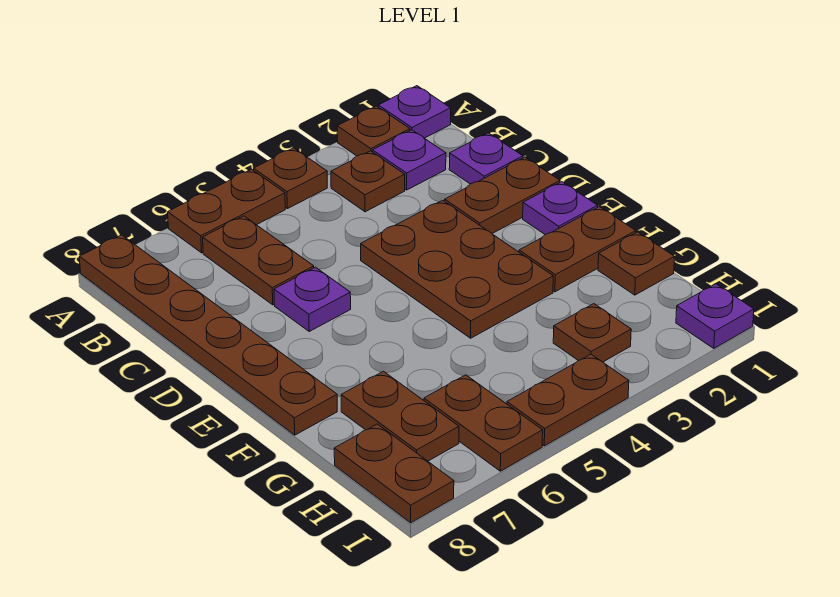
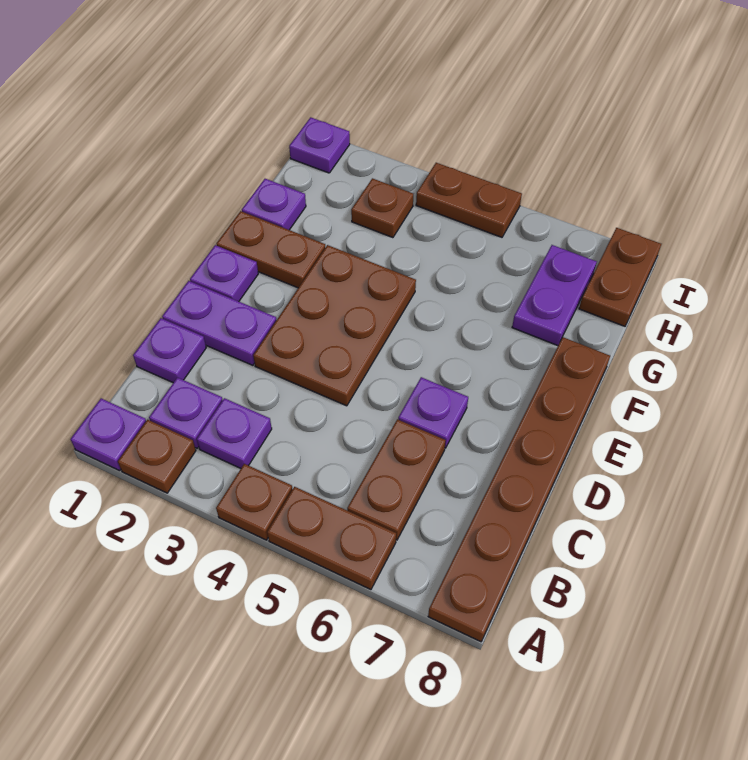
brown 1x1 plate [331,151,405,212] -> purple 1x1 plate [197,398,272,468]
brown 1x2 plate [445,157,560,233] -> purple 1x2 plate [162,281,277,365]
brown 1x1 plate [598,232,674,295] -> purple 1x1 plate [242,179,306,230]
brown 1x2 plate [341,371,459,461] -> purple 1x2 plate [512,245,597,346]
brown 1x2 plate [424,375,543,471] -> none

